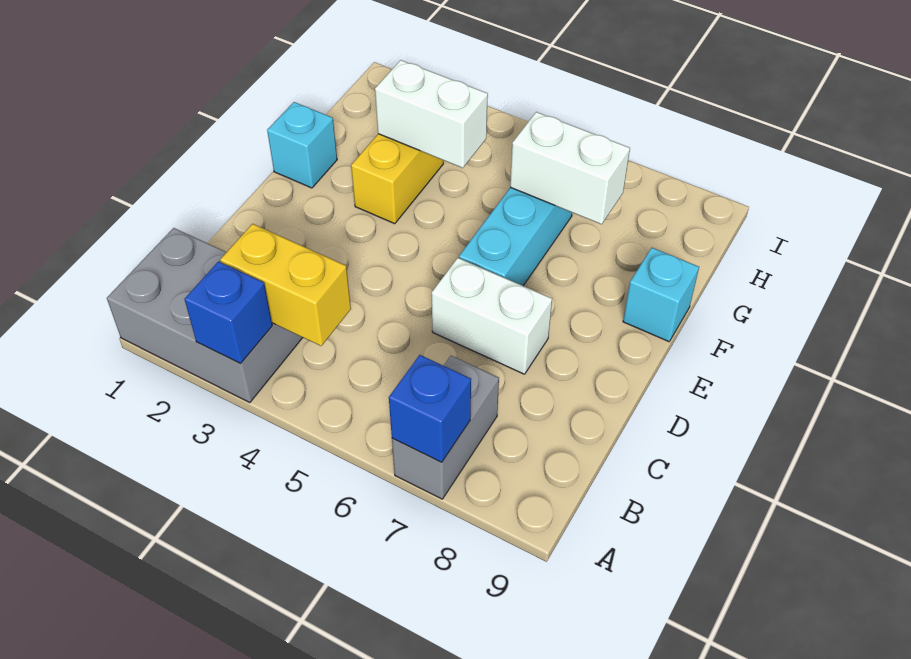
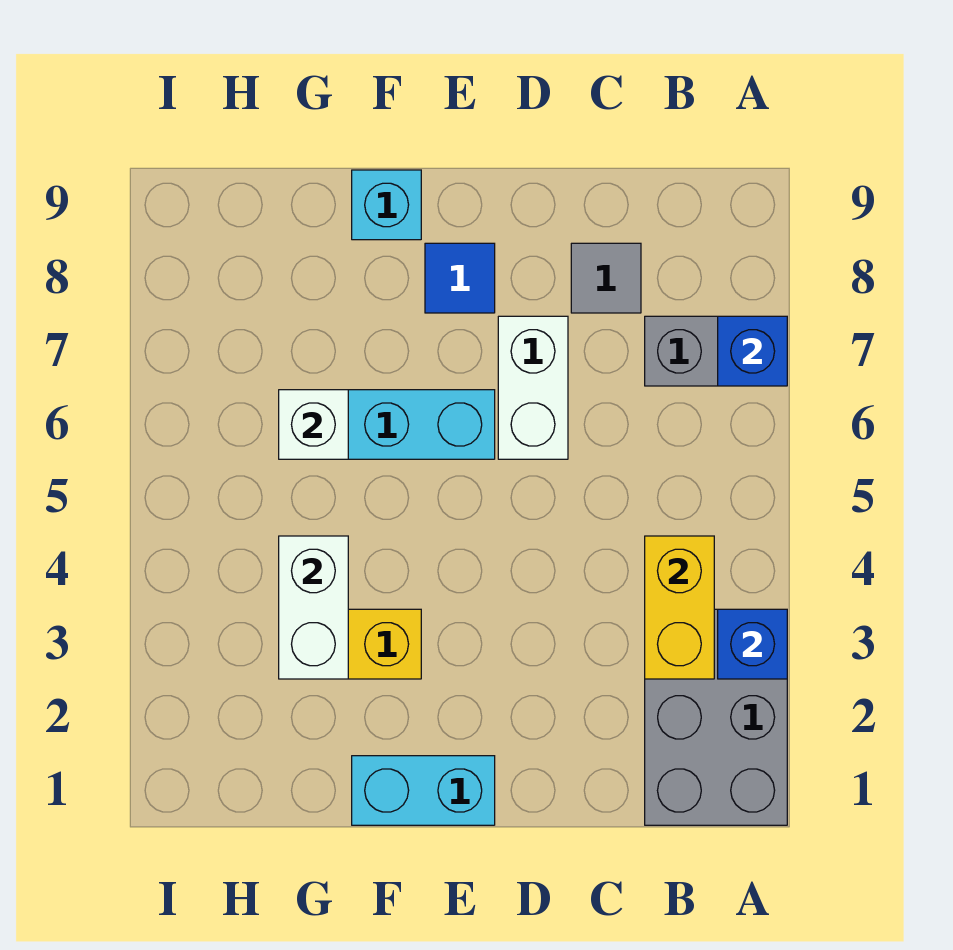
none -> grey 1x1 tile [571,243,641,313]
none -> blue 1x1 tile [425,243,495,313]
cyan 1x1 brick [267,102,337,188] -> cyan 1x2 brick [352,756,495,825]
white 1x2 brick [510,112,630,224] -> white 1x1 brick [279,390,348,459]

